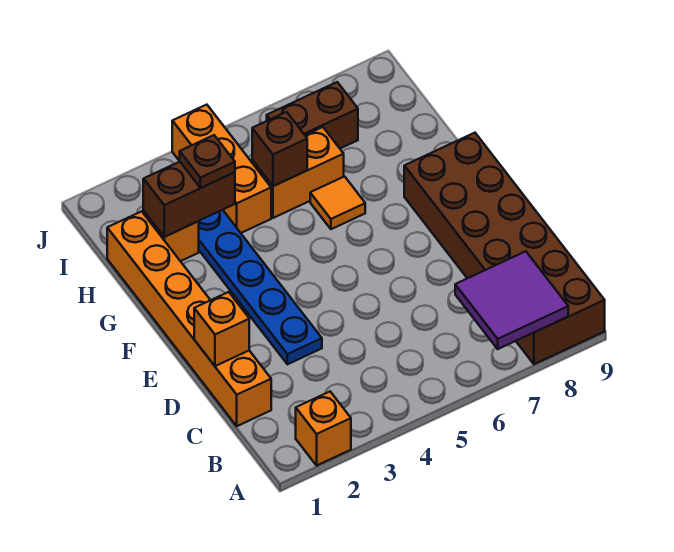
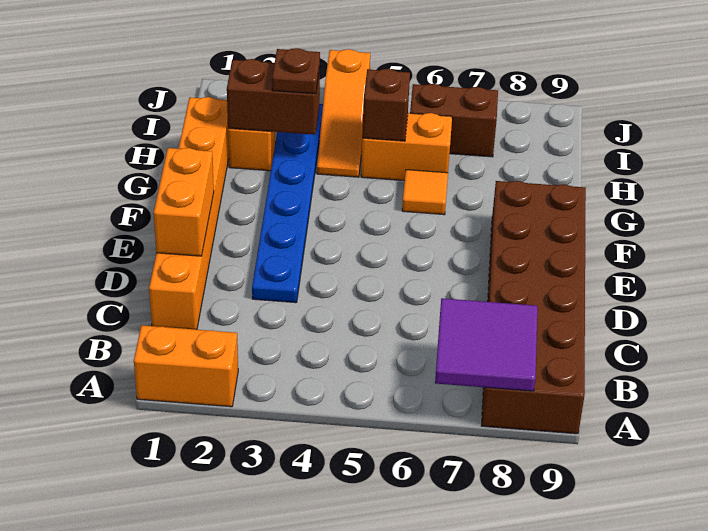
orange 1x1 brick [296,392,351,465] -> orange 1x2 brick [134,325,238,407]
orange 1x1 brick [194,292,249,366] -> orange 1x2 brick [154,148,214,256]
orange 1x3 brick [172,105,271,233] -> orange 1x3 slope [317,49,370,177]

